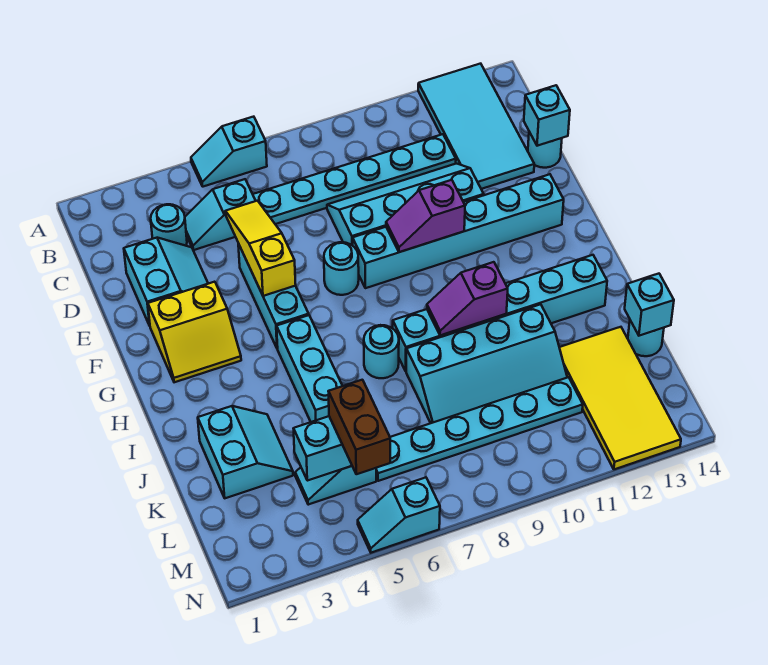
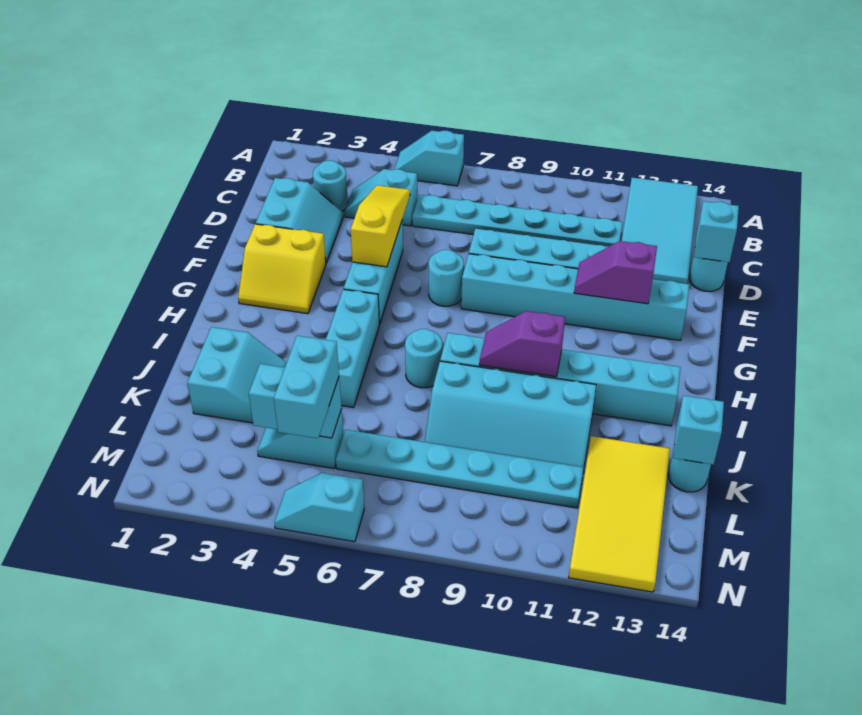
purple 1x2 slope [386,180,465,252] -> purple 1x2 slope moved to [574,241,657,304]
brown 1x2 brick [329,380,390,474] -> cyan 1x2 brick [274,336,339,438]

